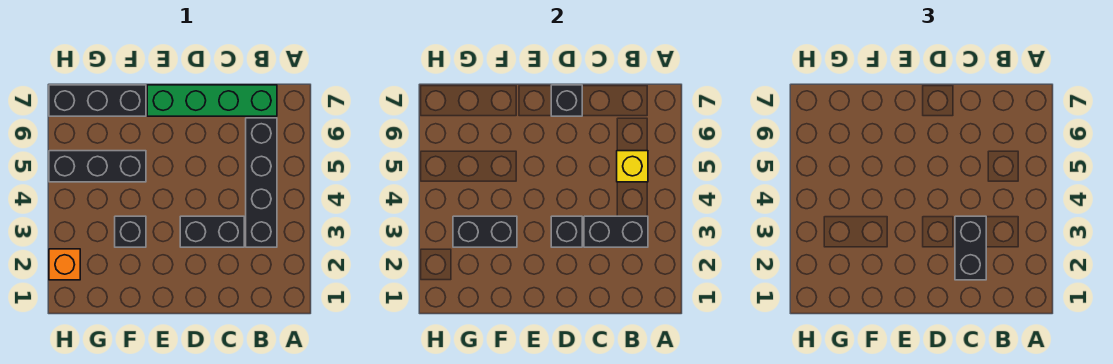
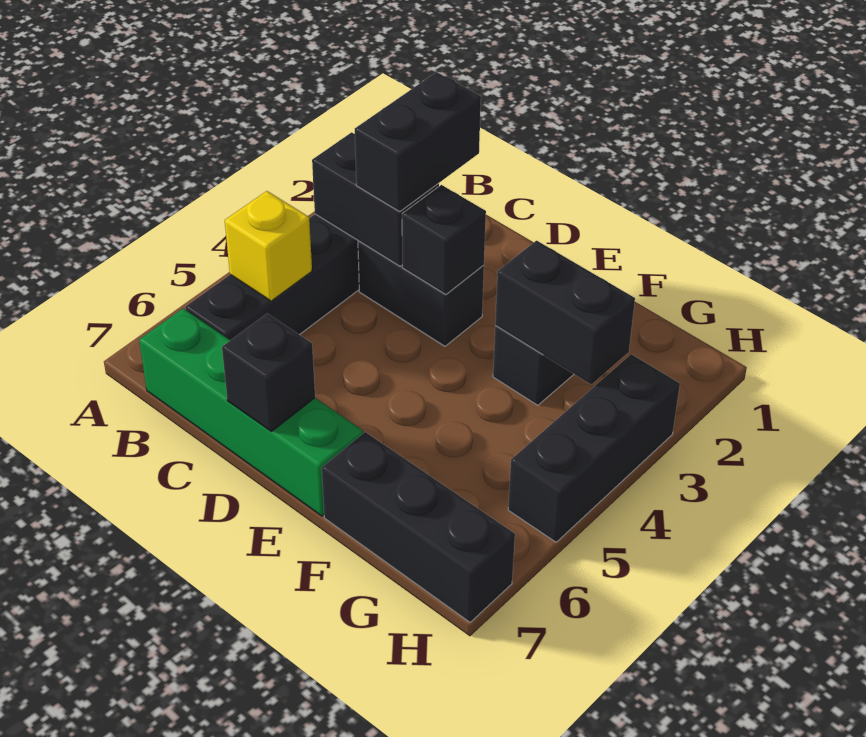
black 1x3 brick [49,151,146,182] -> black 1x3 brick turned to [508,354,680,542]
orange 1x1 brick [49,249,80,280] -> none

